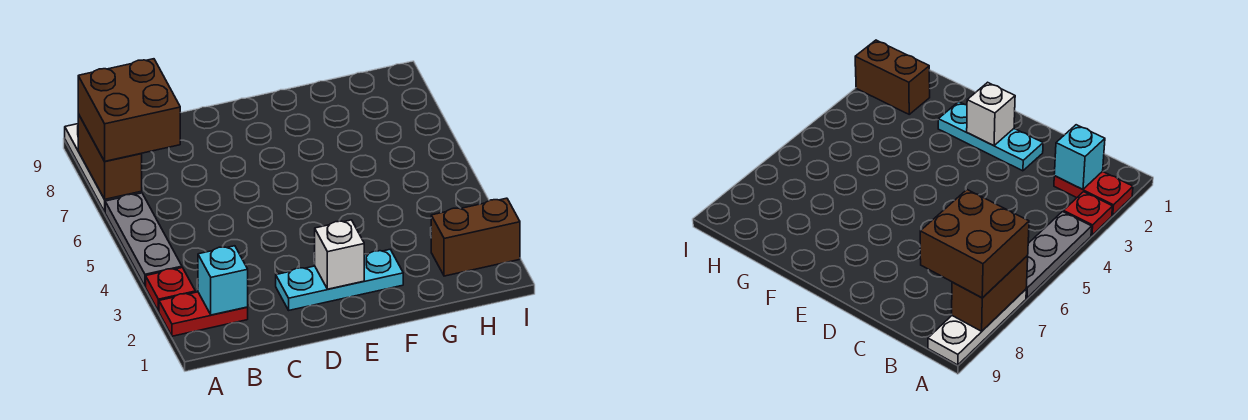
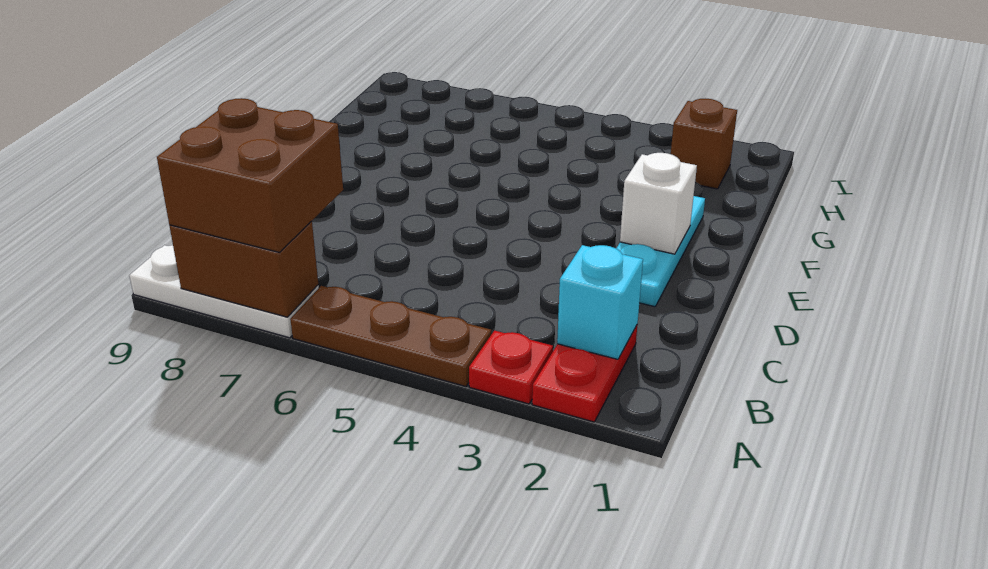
grey 1x3 plate [105,193,182,287] -> brown 1x3 plate [290,286,491,386]
brown 1x2 brick [431,198,520,276] -> brown 1x1 brick [671,98,737,189]

